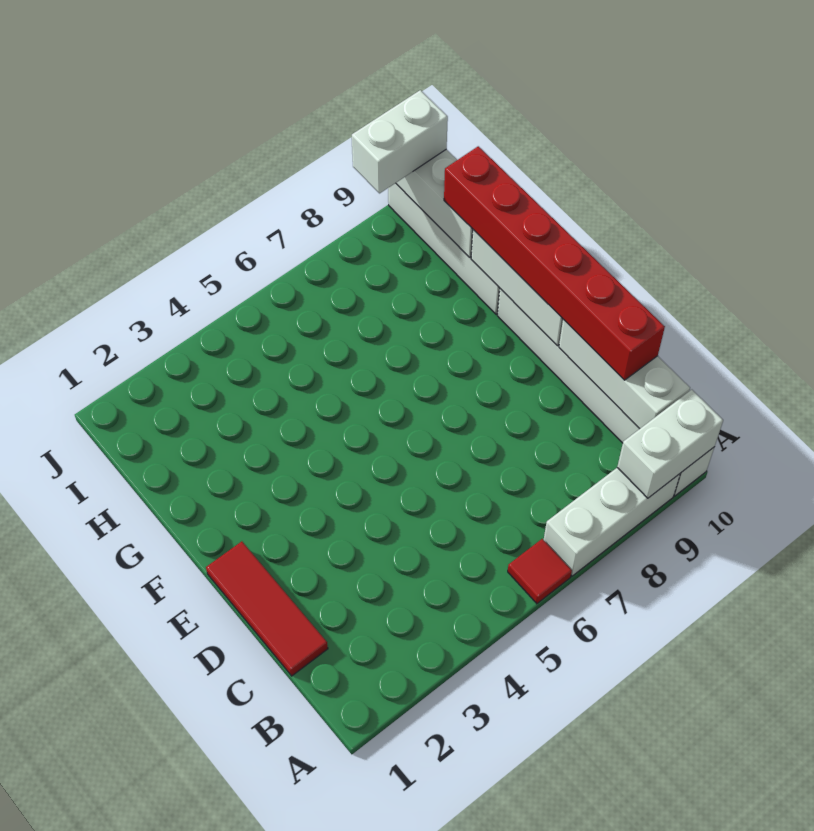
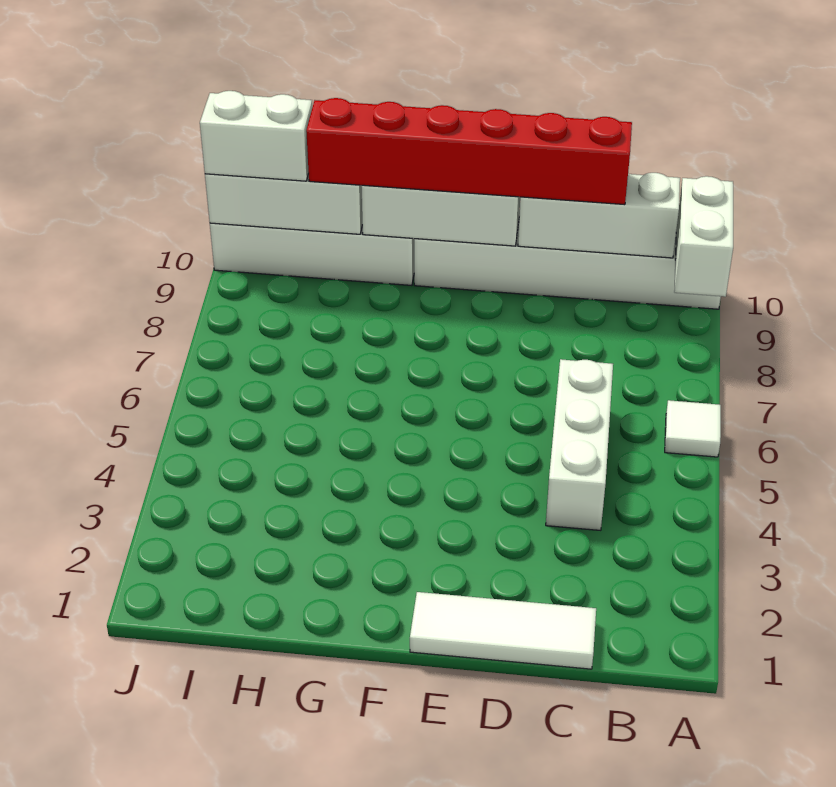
red 1x1 tile [508,539,572,604] -> white 1x1 tile [665,400,721,457]
white 1x3 brick [544,468,680,576] -> white 1x3 brick moved to [546,359,613,530]
red 1x3 tile [206,541,328,676] -> white 1x3 tile [410,592,596,669]
white 1x2 brick [352,90,448,193] -> white 1x2 brick turned to [200,91,312,181]

